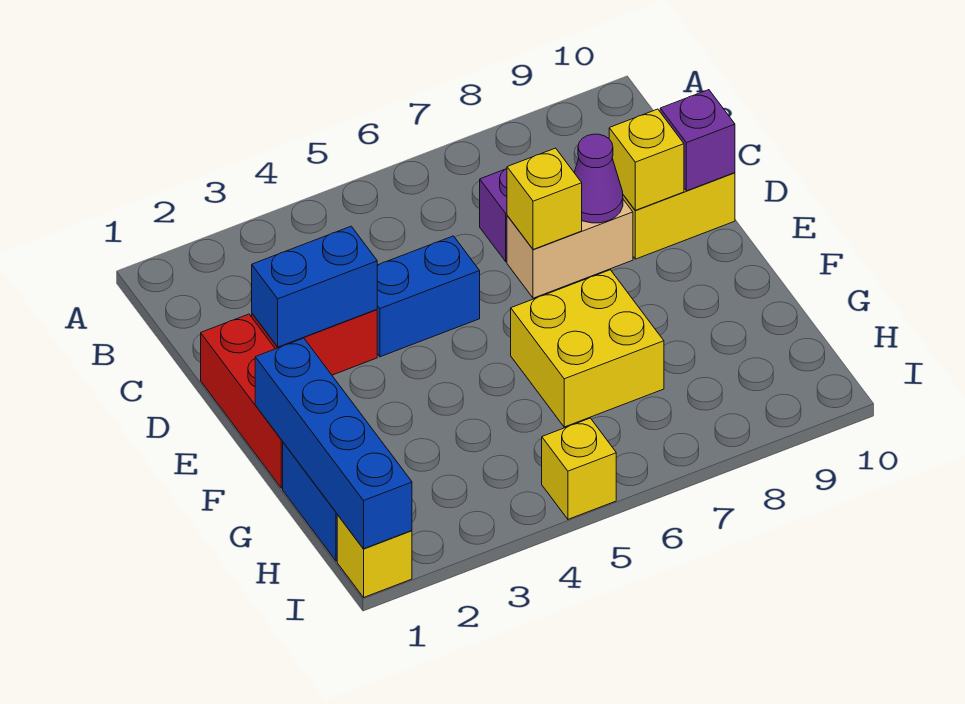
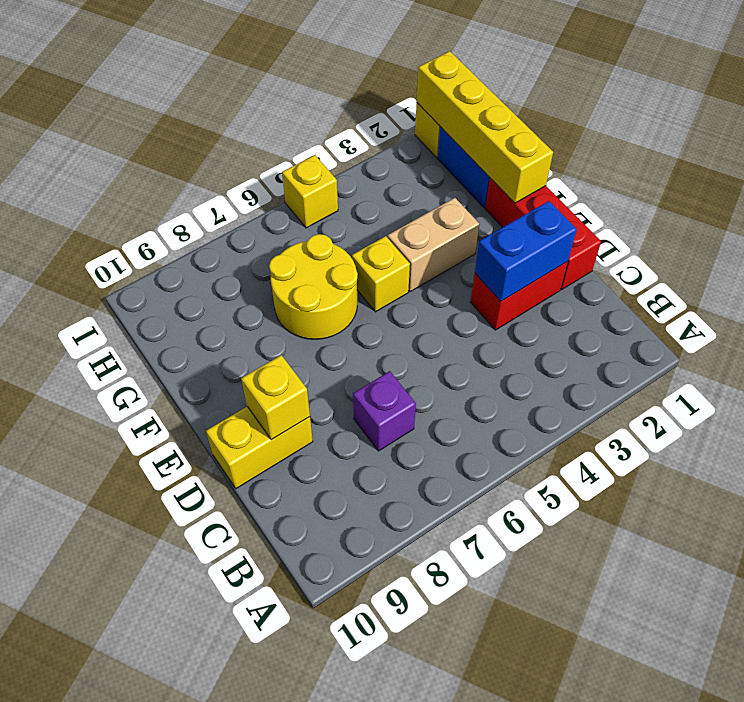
blue 1x2 brick [377,236,480,357] -> none
tan 1x2 brick [507,200,633,298] -> tan 1x2 brick moved to [388,198,479,292]
yellow 1x1 brick [507,148,582,249] -> yellow 1x1 brick moved to [352,236,410,312]
purple 1x1 cone [574,134,623,223] -> none
purple 1x1 brick [660,90,735,191] -> none
blue 1x4 brick [255,338,412,549] -> yellow 1x4 brick [417,51,553,203]
yellow 2x2 brick [511,270,664,427] -> yellow 2x2 round brick [269,234,358,339]

